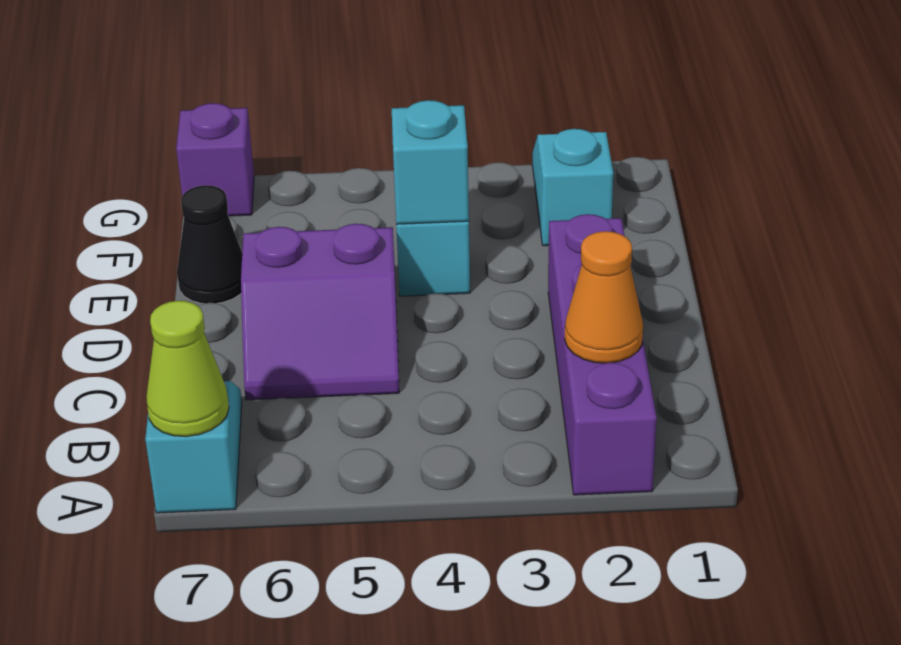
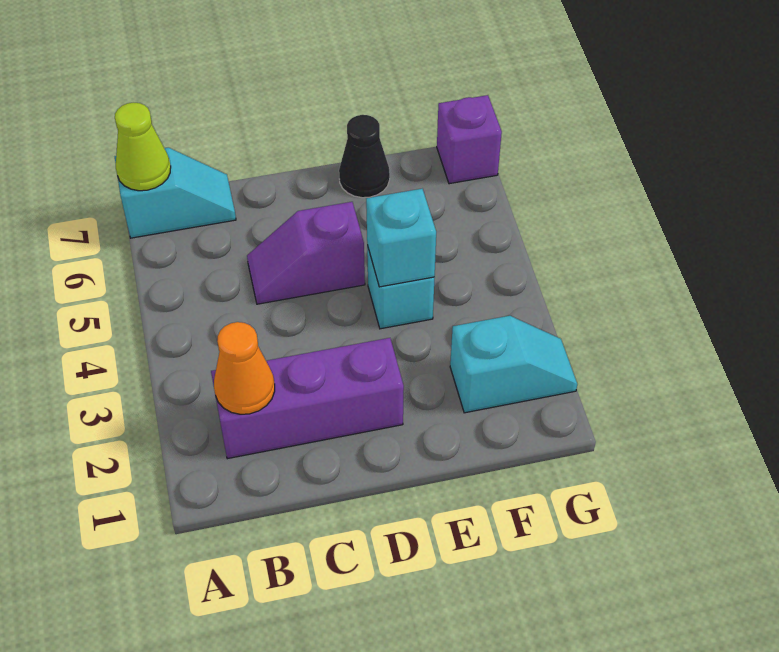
purple 1x4 brick [548,214,657,495] -> purple 1x3 brick [211,338,404,459]
purple 2x2 slope [241,224,399,400] -> purple 1x2 slope [247,202,365,304]

